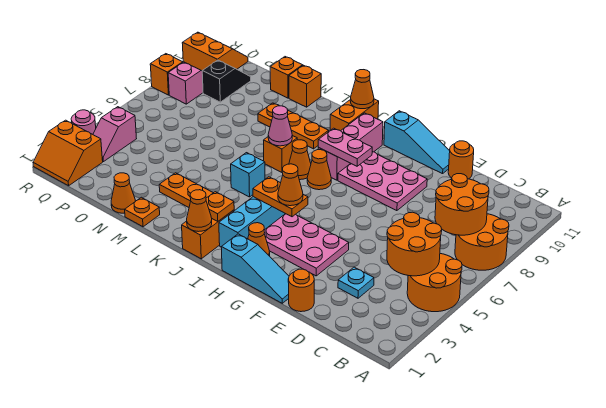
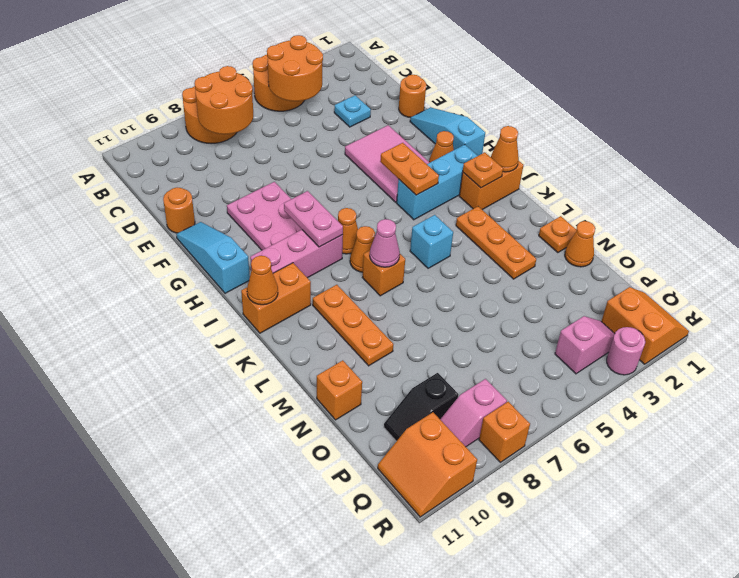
pink 2x3 plate [264,214,349,276] -> pink 2x3 tile [345,125,430,202]
orange 1x1 cone [278,164,303,206] -> none
orange 1x1 brick [289,65,321,107] -> none

